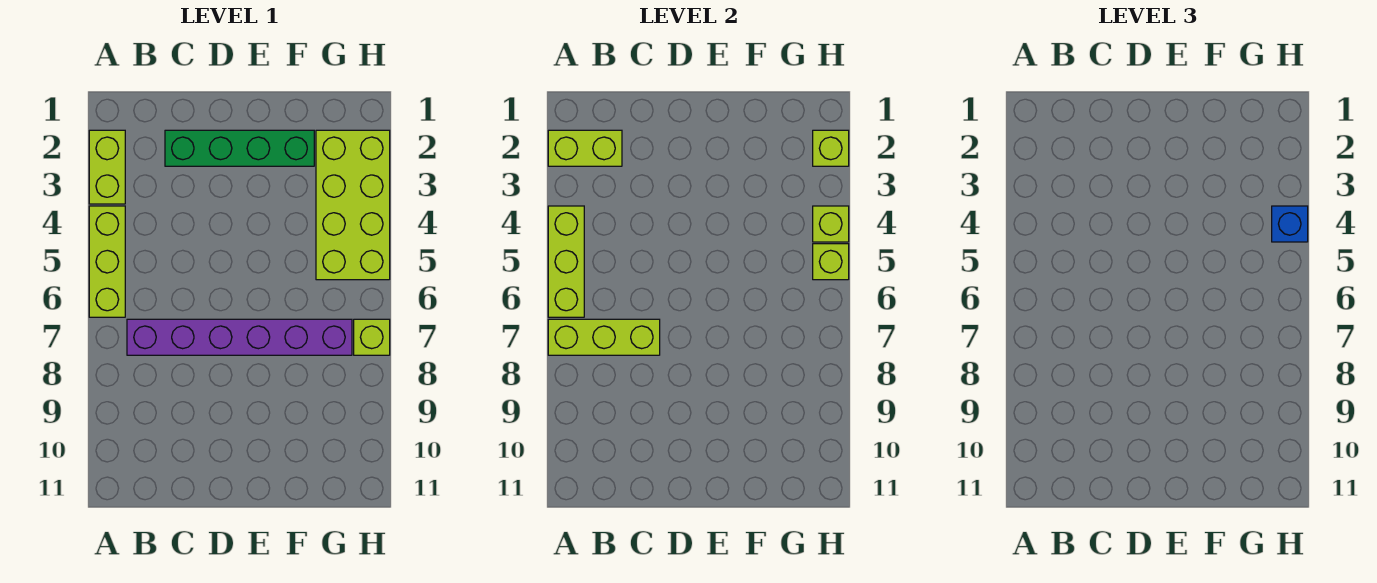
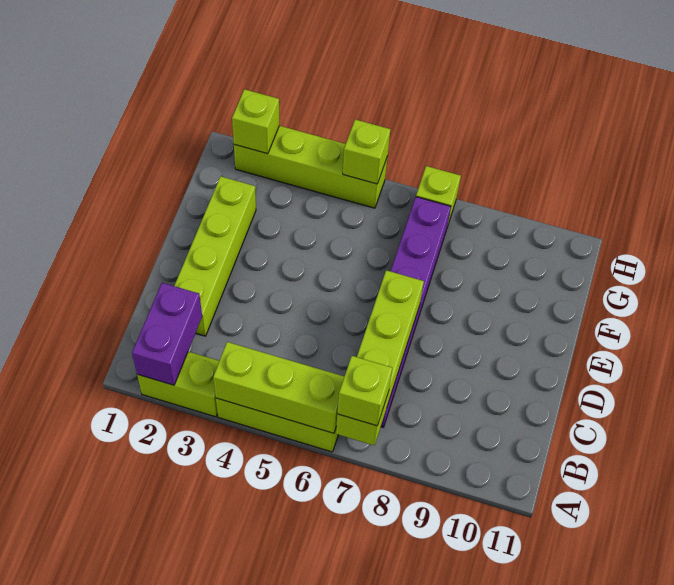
lime 1x2 brick [548,130,622,166] -> purple 1x2 brick [132,283,202,385]
lime 1x3 brick [548,319,660,355] -> lime 1x4 brick [336,270,424,445]
green 1x4 brick [165,130,314,166] -> lime 1x4 brick [174,176,256,336]
lime 2x4 brick [316,130,390,280] -> lime 1x4 brick [234,126,388,208]
lime 1x1 brick [813,206,849,242] -> lime 1x1 brick moved to [337,356,392,426]
blue 1x1 brick [1272,206,1308,242] -> none

